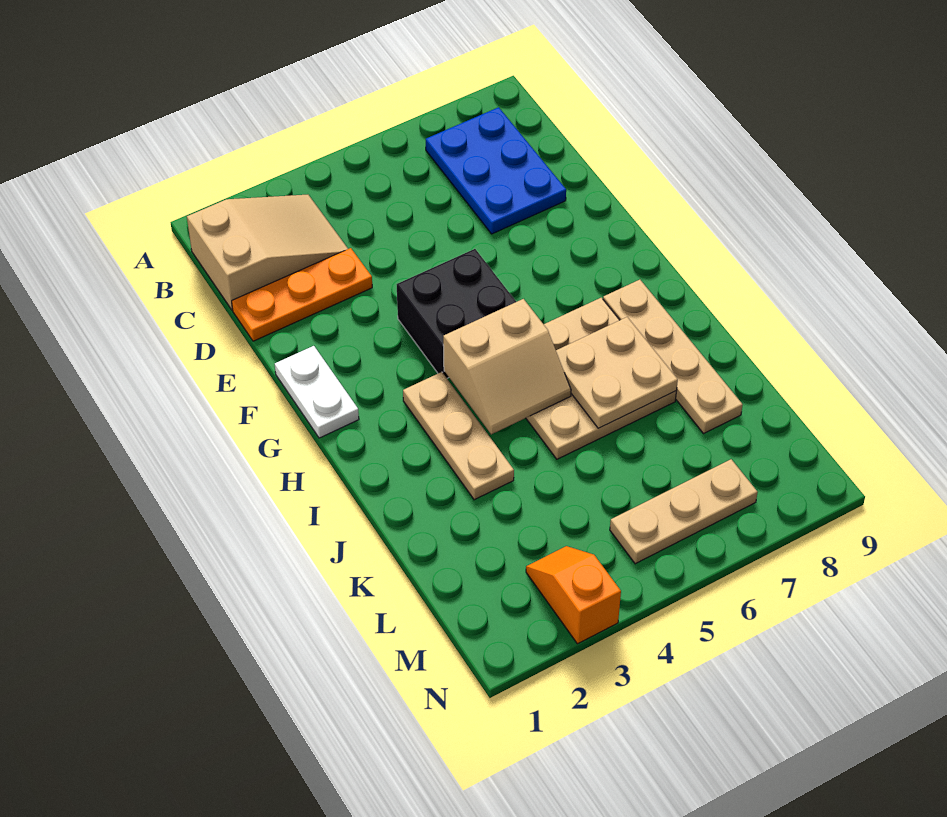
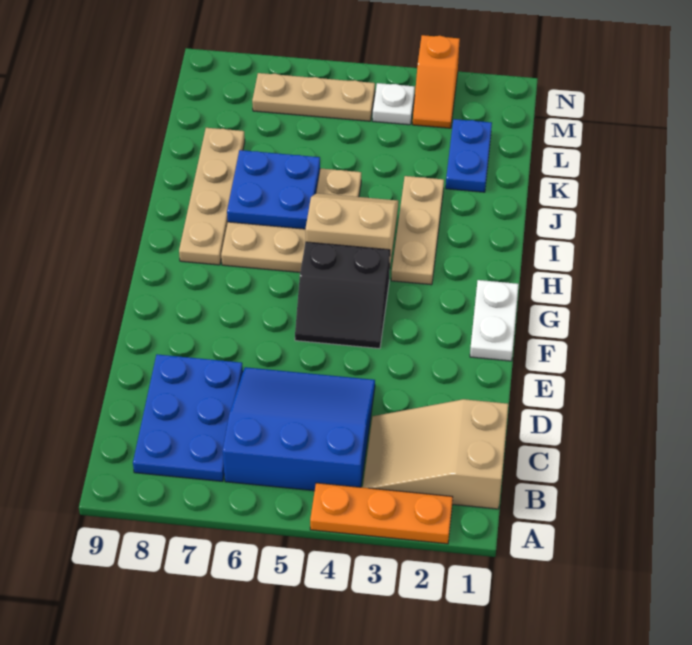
none -> blue 3x3 slope [222,367,375,491]
orange 1x3 plate [232,248,372,341] -> orange 1x3 plate moved to [310,483,453,544]
black 2x2 brick [397,249,516,378] -> black 2x2 slope [295,242,390,349]
tan 2x2 plate [556,317,678,428] -> blue 2x2 plate [227,150,320,229]
none -> blue 1x2 plate [446,119,492,192]
none -> white 1x1 plate [373,83,415,125]

